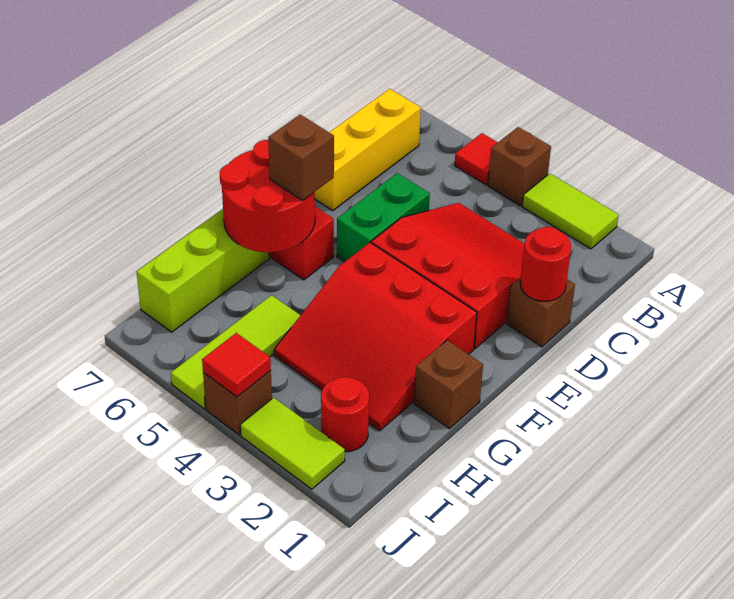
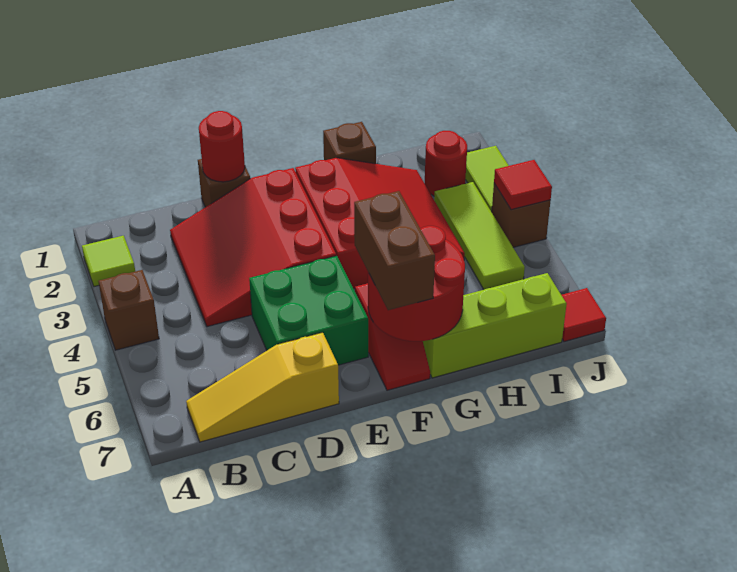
lime 1x2 tile [522,174,619,249] -> lime 1x1 tile [82,236,135,287]
red 1x1 tile [455,133,498,185] -> red 1x1 tile moved to [562,288,606,342]
yellow 1x3 brick [315,89,421,210] -> yellow 1x3 slope [186,332,339,442]
green 1x2 brick [337,173,430,262] -> green 2x2 brick [249,256,368,365]
brown 1x1 brick [268,115,334,201] -> brown 1x2 brick [354,191,435,310]
lime 1x3 tile [171,295,300,409] -> lime 1x3 tile turned to [434,182,525,289]

